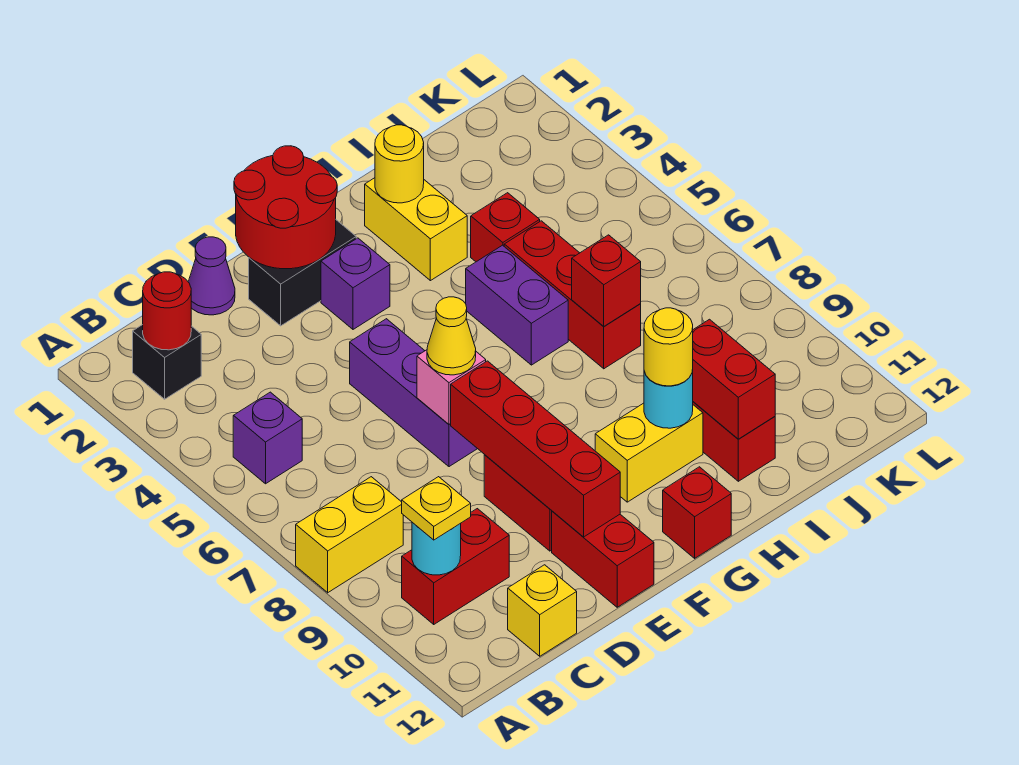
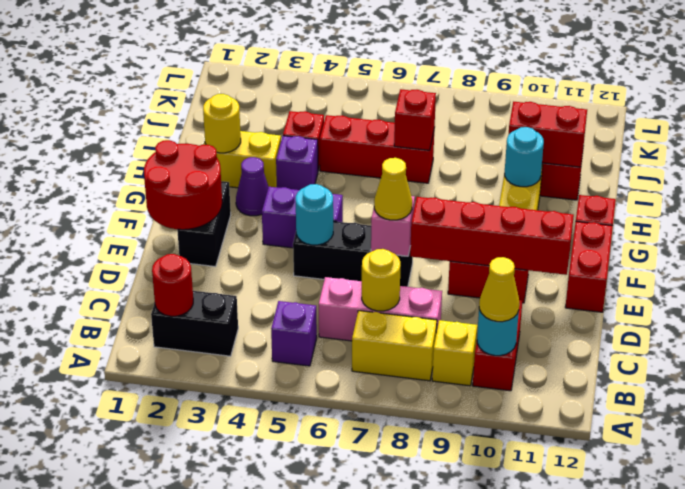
yellow 1x2 brick [296,477,403,593] -> yellow 1x2 brick turned to [352,311,437,381]
black 1x1 brick [133,325,201,399] -> black 1x2 brick [151,291,238,356]
yellow 1x1 plate [402,477,471,540] -> yellow 1x1 cone [479,257,519,322]
none -> pink 1x3 brick [319,277,442,341]
yellow 1x1 brick [508,565,577,656] -> yellow 1x1 brick moved to [432,320,477,386]
purple 1x1 cone [188,237,235,315] -> purple 1x1 cone moved to [236,157,268,216]
purple 1x3 brick [350,319,477,467] -> black 1x3 brick [293,221,413,287]
none -> cyan 1x1 round brick [296,184,333,245]
red 1x2 brick [552,511,654,607] -> red 1x2 brick turned to [565,222,613,312]
purple 1x1 brick [321,238,390,329] -> purple 1x1 brick moved to [276,136,318,190]
purple 1x2 brick [466,245,568,365] -> purple 1x2 brick moved to [262,187,343,248]
yellow 1x1 round brick [644,308,693,386] -> yellow 1x1 round brick moved to [362,249,401,311]

